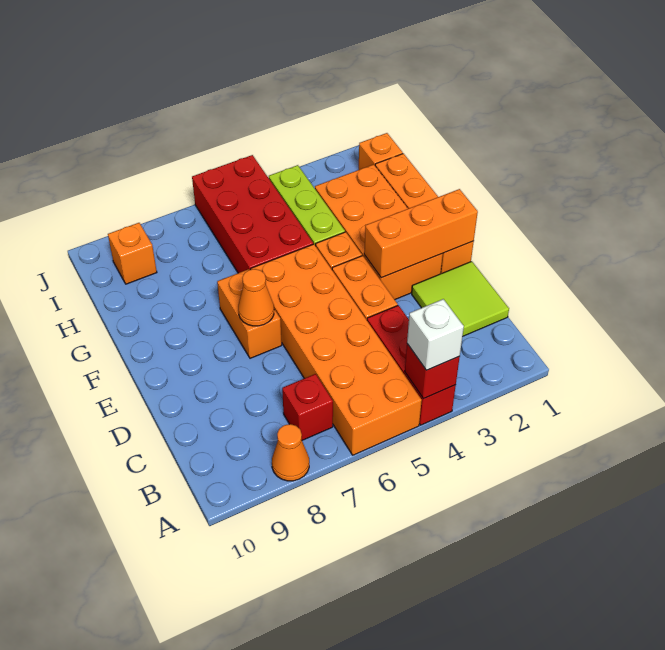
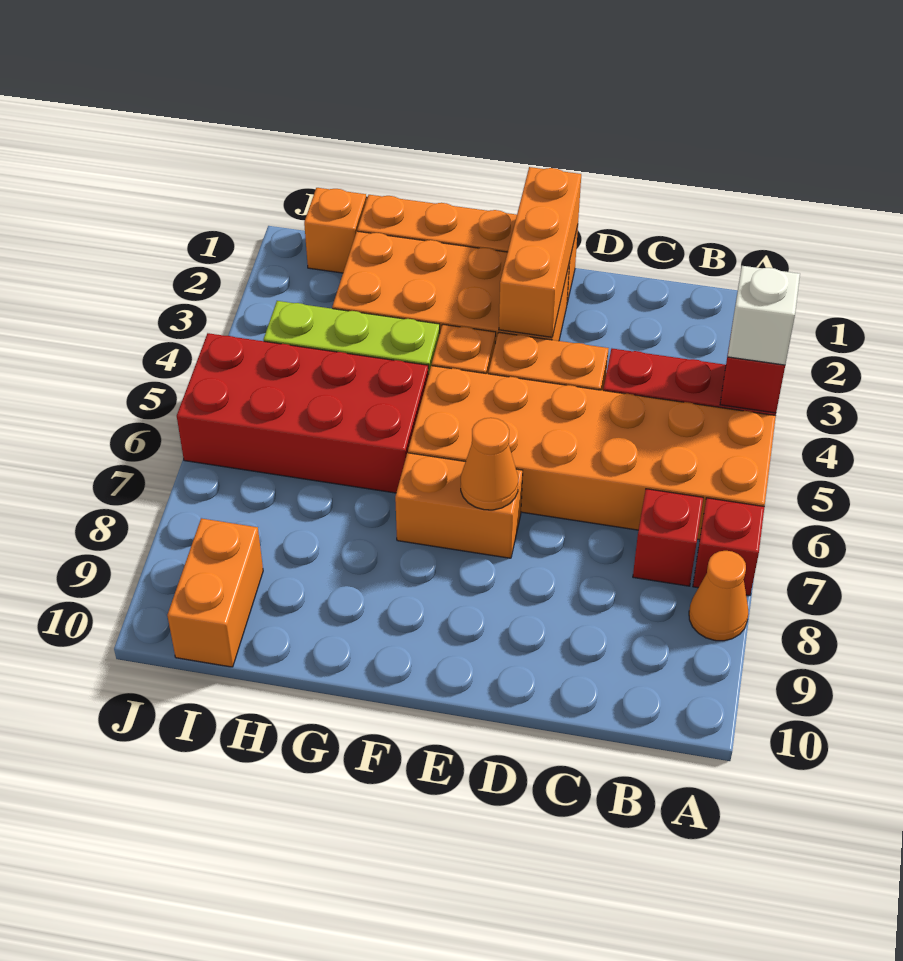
none -> red 1x1 brick [693,498,764,596]
lime 2x2 tile [412,261,509,337] -> none
orange 1x1 brick [108,223,157,284] -> orange 1x2 brick [167,518,263,667]

